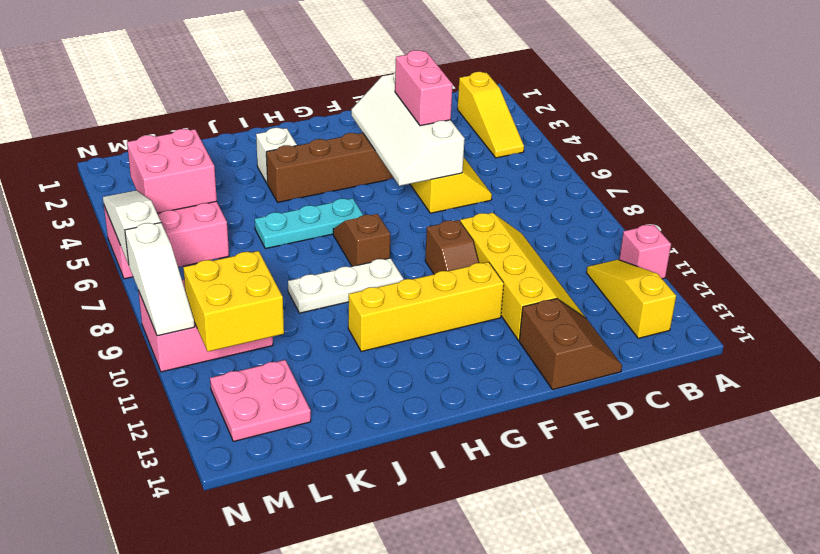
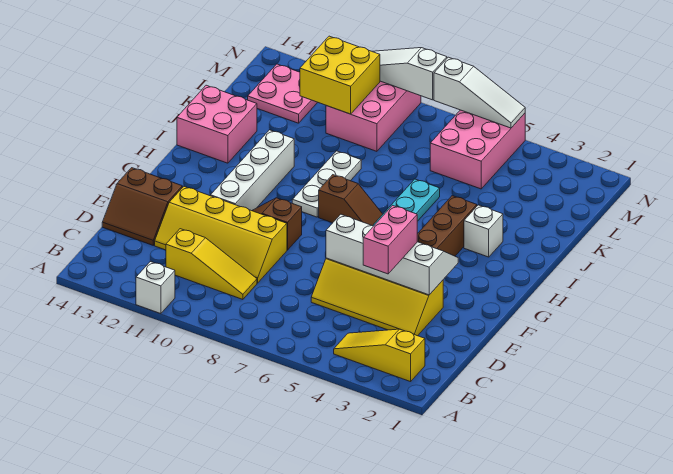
pink 1x1 brick [619,224,671,279] -> white 1x1 brick [136,262,175,314]
yellow 1x3 slope [586,260,676,338] -> yellow 1x3 slope moved to [166,229,257,299]
pink 1x2 brick [395,50,453,126] -> pink 1x2 brick turned to [363,205,417,274]
yellow 1x4 brick [348,262,504,352] -> white 1x4 brick [211,130,294,211]
pink 2x2 brick [127,129,217,213] -> pink 2x2 brick moved to [177,85,257,163]

